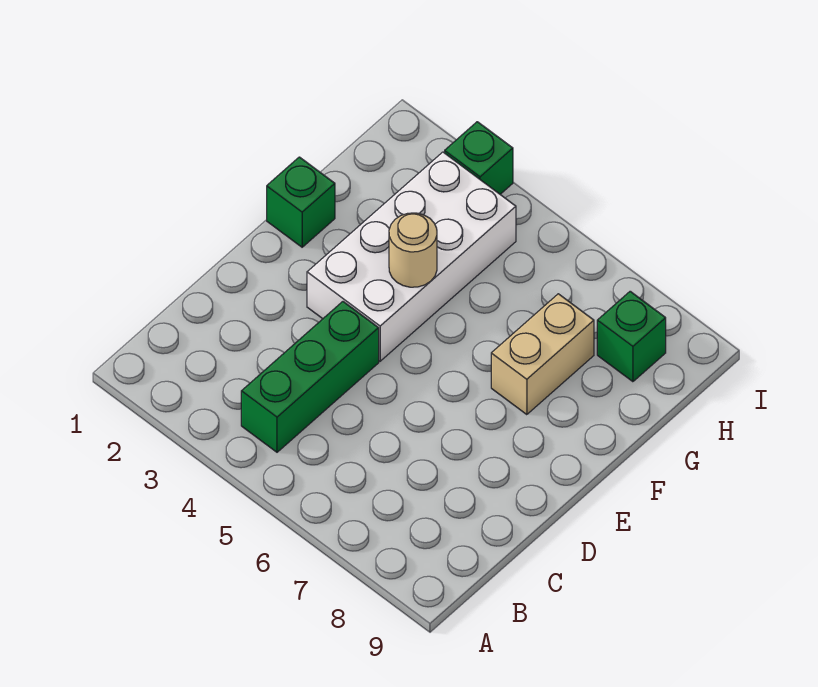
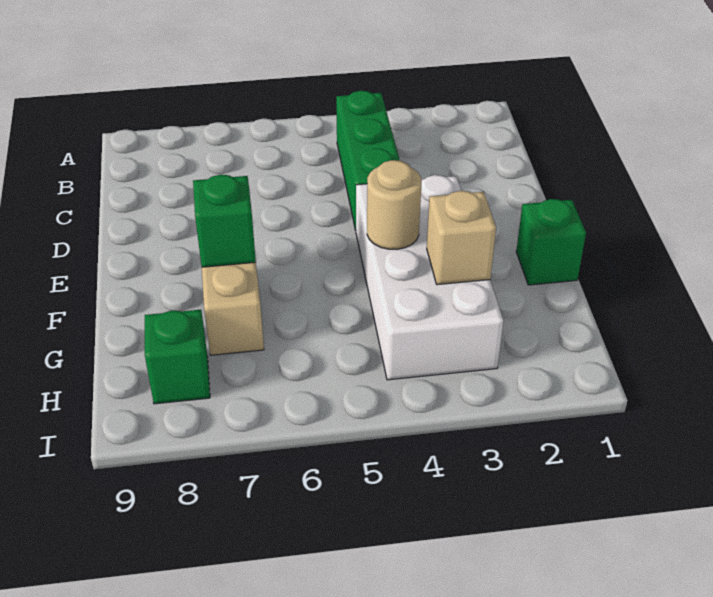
none -> tan 1x1 brick [427,191,496,285]
green 1x1 brick [445,122,513,194] -> green 1x1 brick moved to [193,175,256,267]

